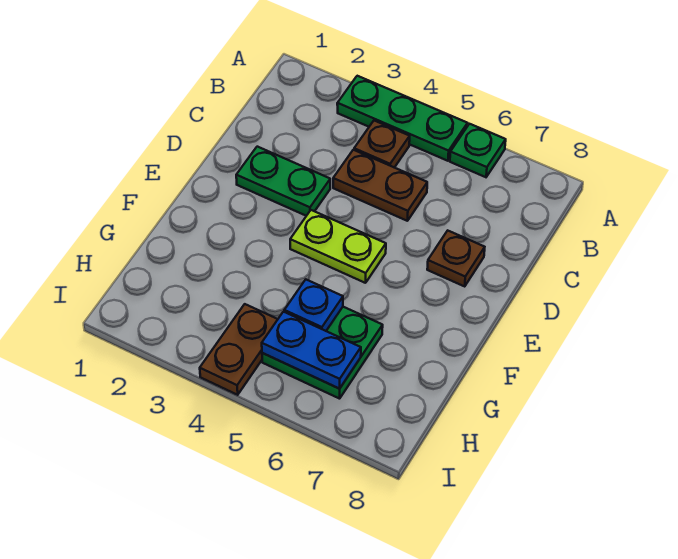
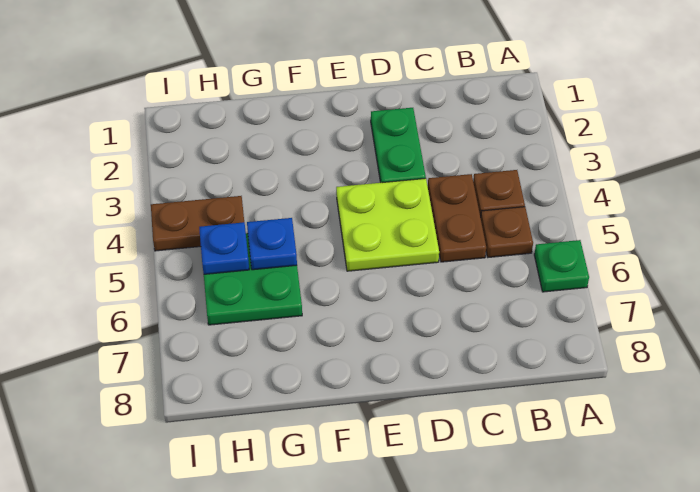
green 1x3 plate [337,76,468,161] -> none
brown 1x1 plate [427,231,485,286] -> brown 1x1 plate moved to [481,207,533,257]
lime 1x2 plate [290,210,386,283] -> lime 2x2 plate [336,178,439,271]
blue 1x2 plate [262,312,361,389] -> blue 1x1 plate [199,222,249,274]

